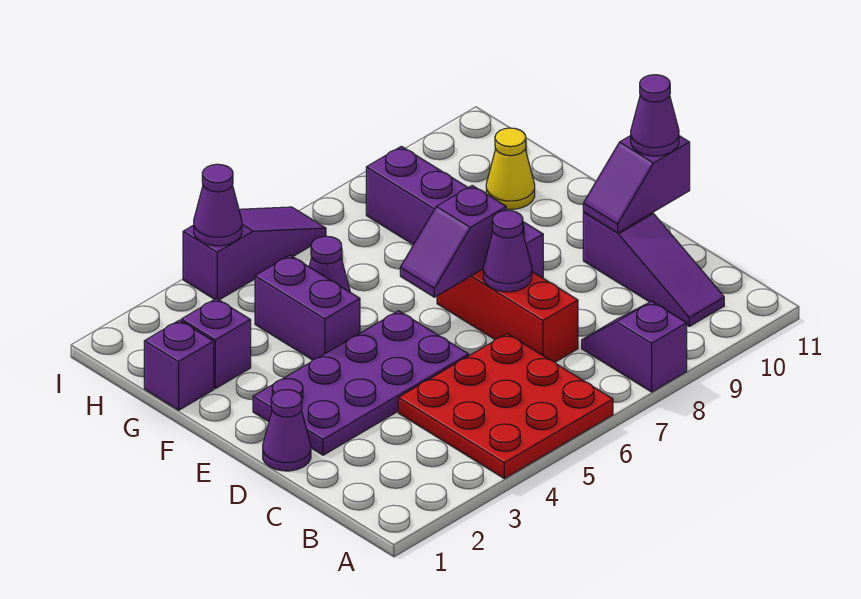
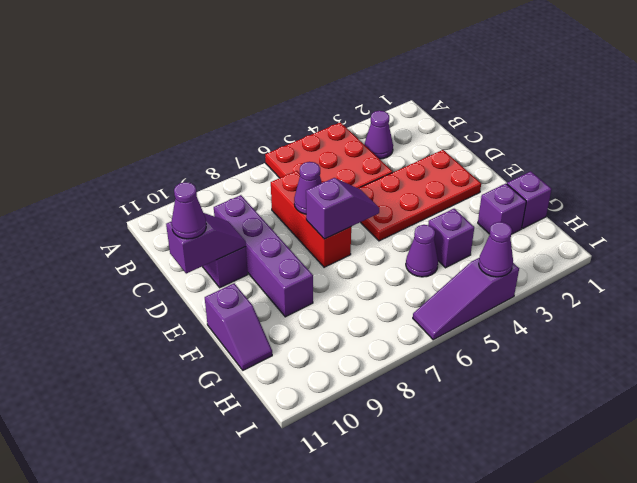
purple 1x2 slope [582,301,687,392] -> purple 1x2 slope moved to [205,283,272,370]
purple 1x1 cone [263,390,311,471] -> purple 1x1 cone moved to [364,111,393,159]
purple 2x4 plate [253,311,469,455] -> red 2x4 plate [358,150,481,241]
purple 1x4 brick [366,146,543,278] -> purple 1x4 brick moved to [214,195,313,317]
purple 1x2 brick [255,255,360,360] -> purple 1x1 brick [428,209,474,268]
yellow 1x1 cone [486,128,535,209] -> none

